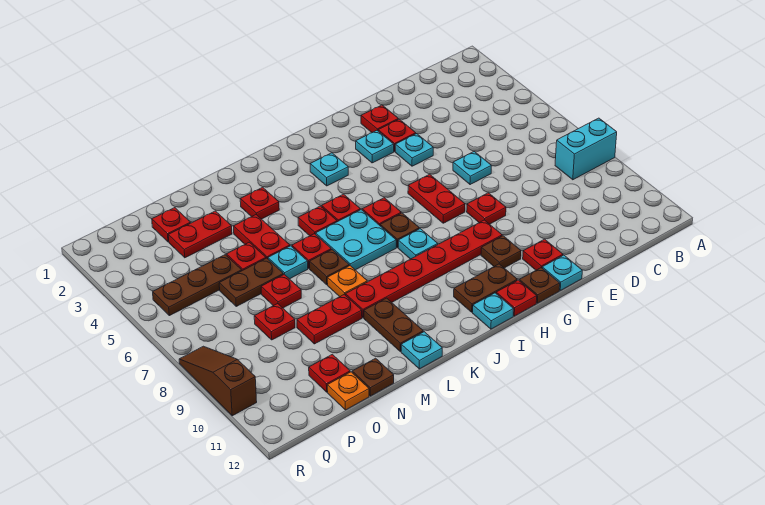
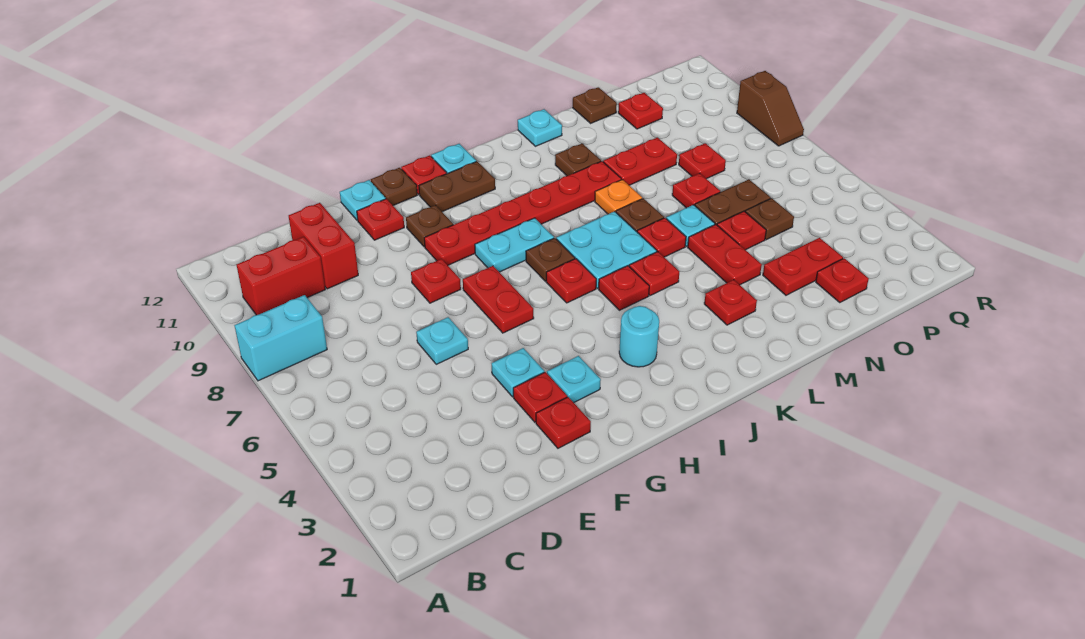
none -> red 1x2 brick [237,237,325,315]
none -> red 1x2 brick [289,203,358,289]
cyan 1x1 plate [310,153,348,186] -> cyan 1x1 round brick [619,306,659,367]
cyan 1x1 plate [398,229,438,259] -> cyan 1x2 plate [475,218,554,272]
brown 1x2 plate [364,298,423,352] -> brown 1x1 plate [555,144,601,176]
brown 1x3 plate [153,255,242,316] -> brown 1x1 plate [745,198,794,240]
orange 1x1 plate [327,372,369,410] -> none
brown 1x3 slope [179,346,257,416] -> brown 1x2 slope [737,71,804,146]

